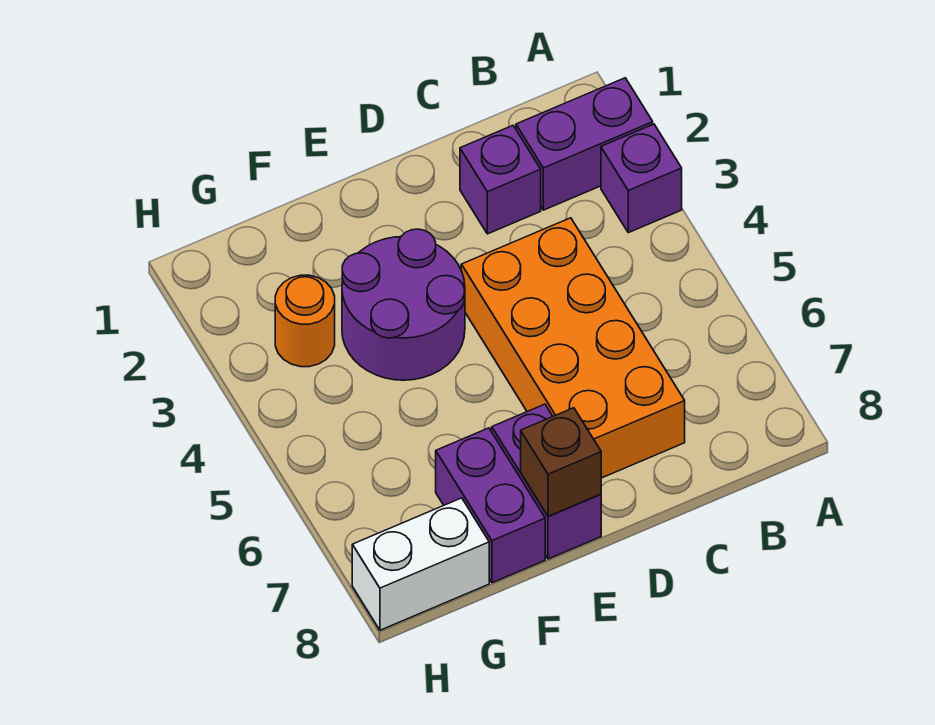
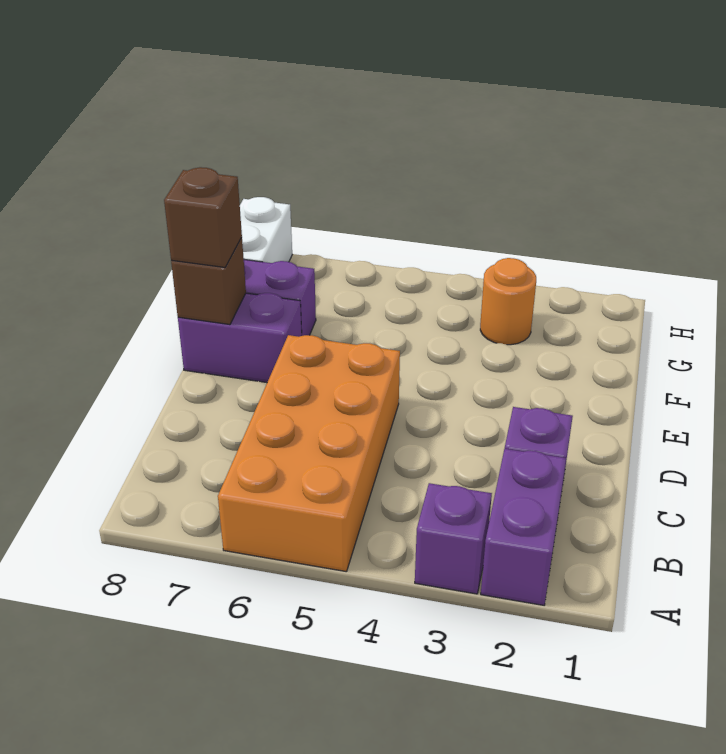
orange 2x4 brick [461,218,685,478] -> orange 2x4 brick turned to [218,335,400,572]
purple 2x2 round brick [342,229,465,380] -> none
none -> brown 1x1 brick [164,167,242,267]

